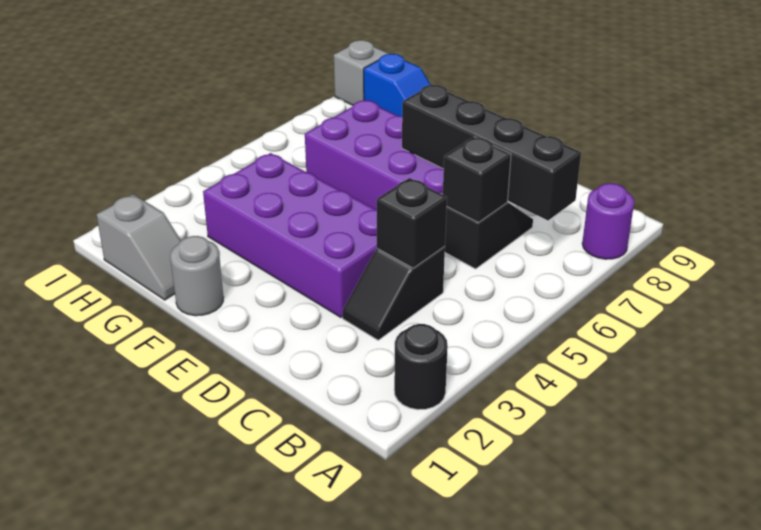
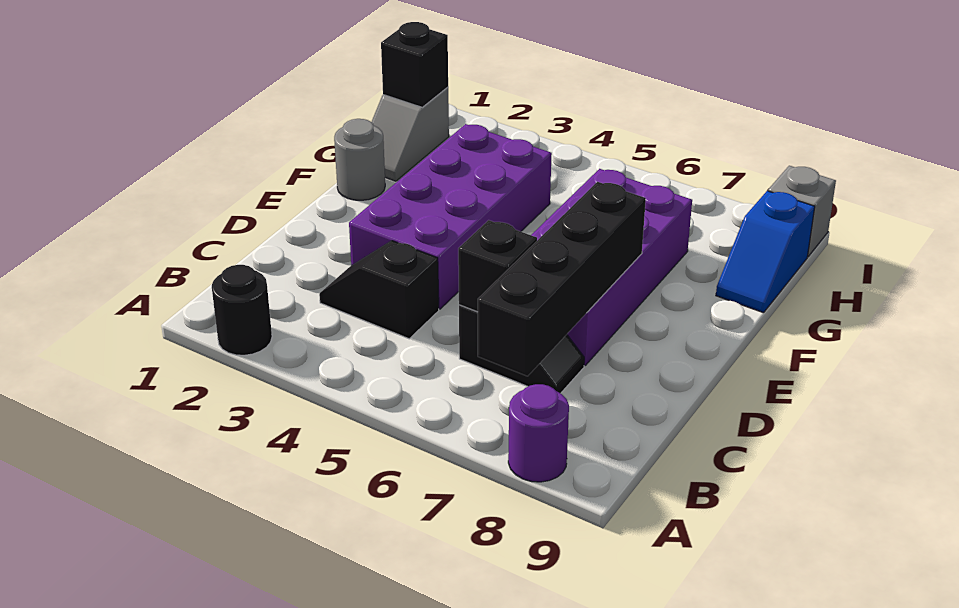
black 1x1 brick [377,178,447,268] -> black 1x1 brick moved to [381,22,448,107]

